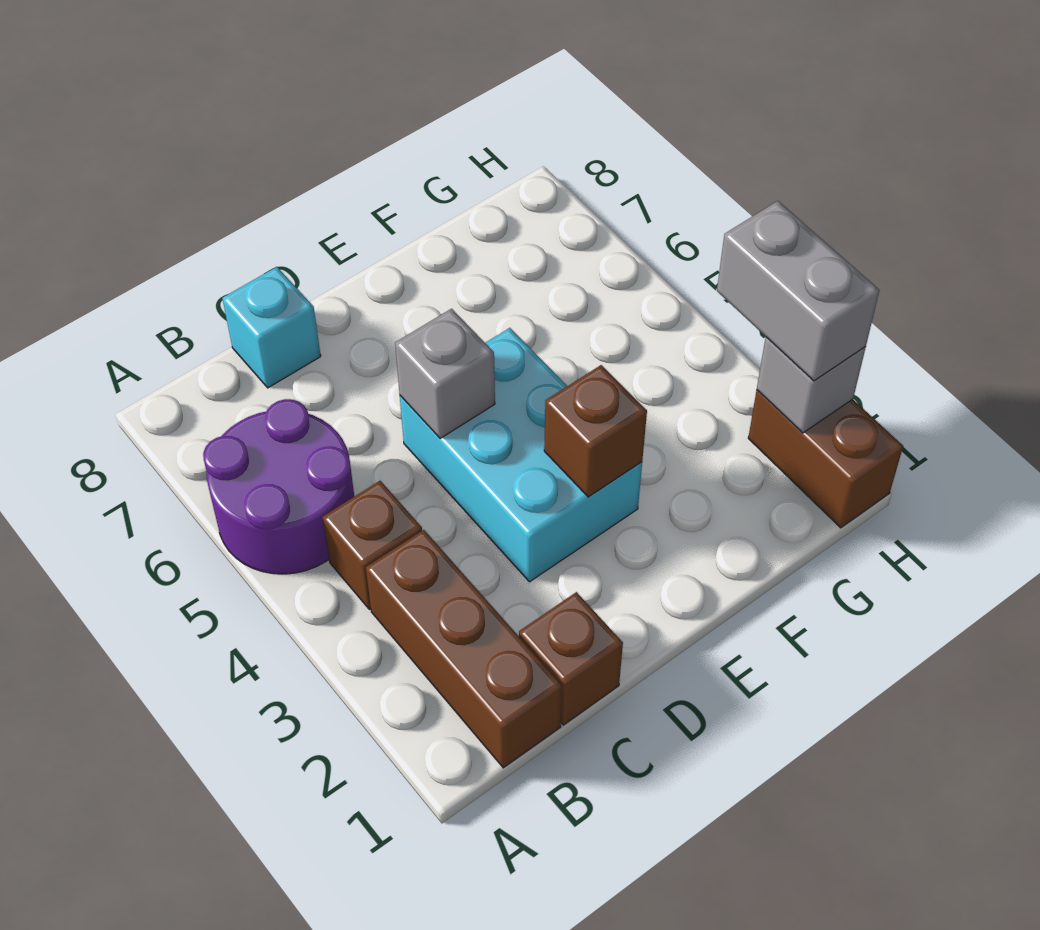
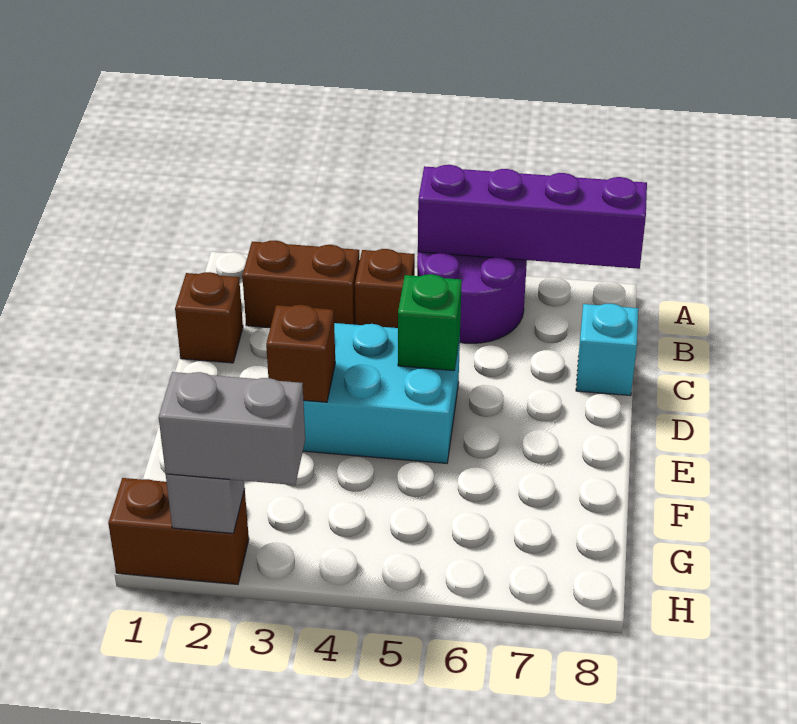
none -> purple 1x4 brick [418,165,647,269]
brown 1x3 brick [366,530,562,768] -> brown 1x2 brick [242,241,360,328]
grey 1x1 brick [395,309,495,438] -> green 1x1 brick [398,274,462,371]

